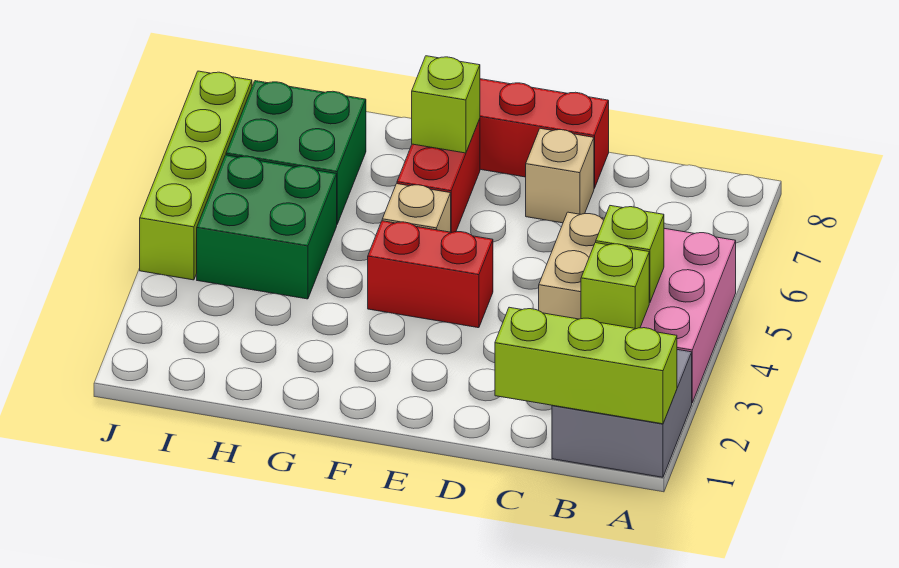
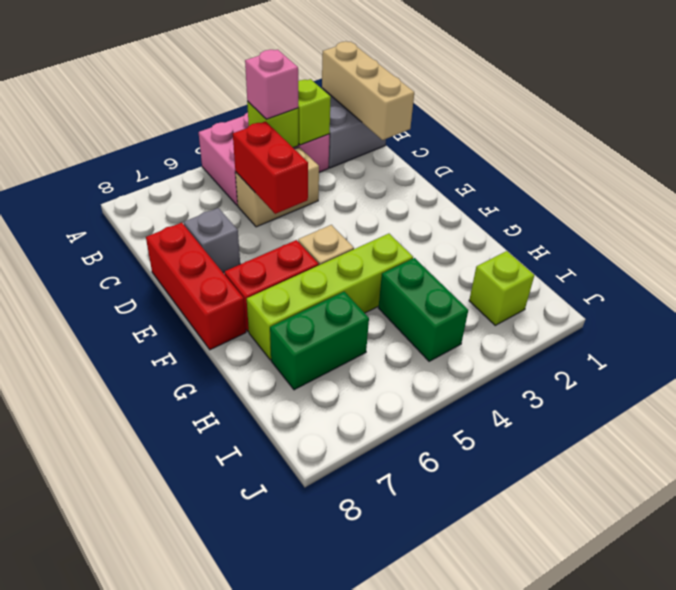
lime 1x3 brick [495,307,677,424] -> tan 1x3 brick [322,41,414,140]
none -> pink 1x1 brick [245,50,298,119]
tan 1x1 brick [526,128,594,223] -> grey 1x1 brick [184,208,240,272]
red 1x2 brick [368,221,493,328] -> red 1x2 brick moved to [233,121,308,214]
lime 1x1 brick [412,56,480,153] -> lime 1x1 brick moved to [469,251,534,325]
green 2x2 brick [197,155,337,299] -> green 1x2 brick [379,258,468,361]
green 2x2 brick [226,81,366,224] -> green 1x2 brick [270,292,369,390]
lime 1x4 brick [140,71,252,280] -> lime 1x4 brick moved to [247,234,413,360]

